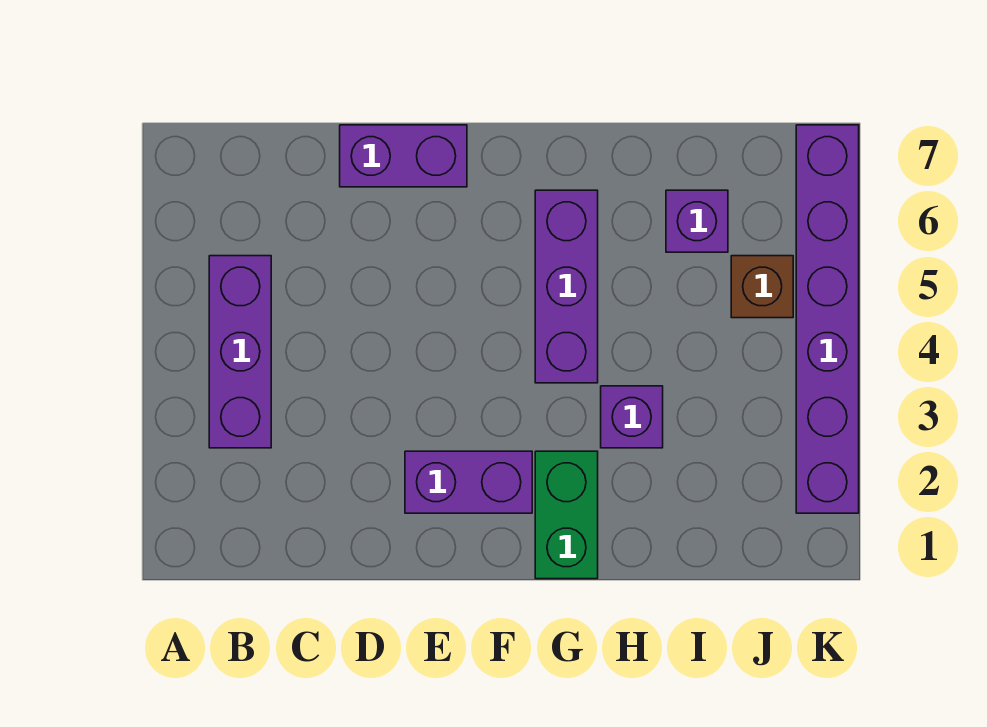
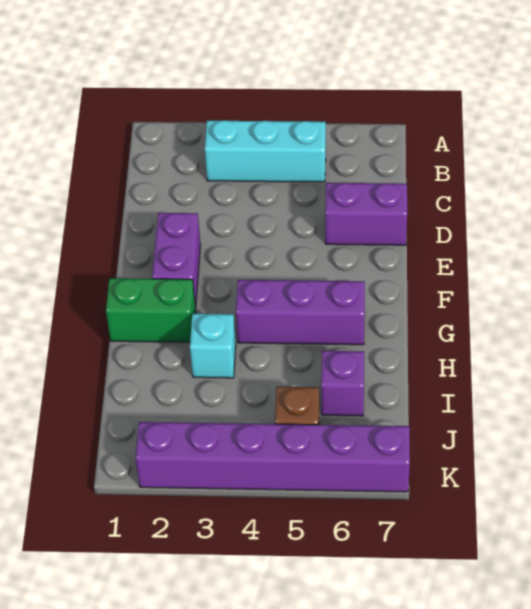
purple 1x3 brick [209,256,271,448] -> cyan 1x3 brick [205,120,326,182]
purple 1x2 brick [340,125,467,187] -> purple 1x2 brick turned to [325,183,407,245]
purple 1x1 brick [601,386,663,448] -> cyan 1x1 brick [190,314,236,378]

